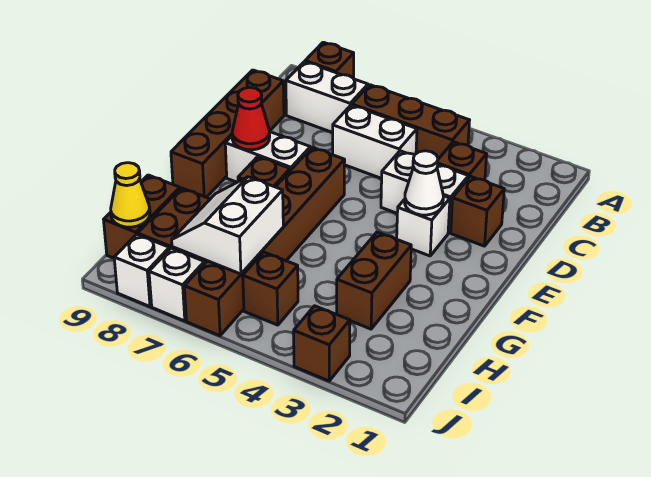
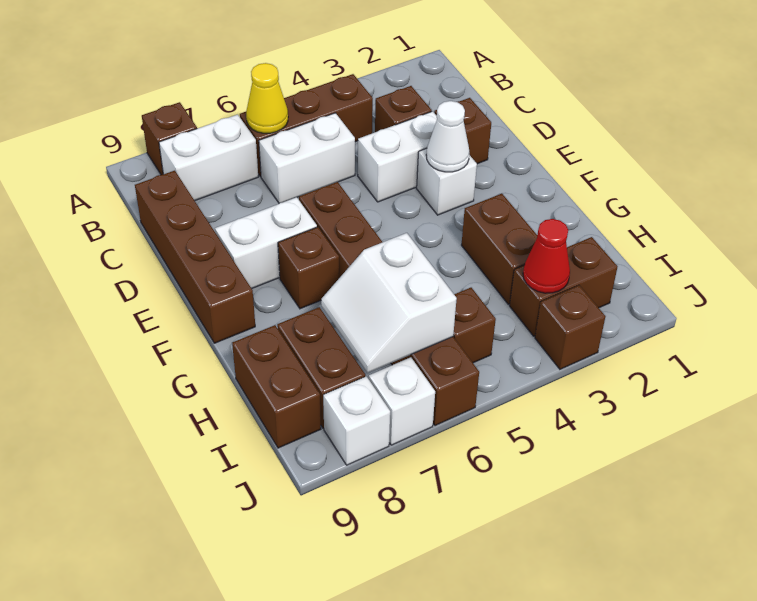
red 1x1 cone [232,87,270,150] -> red 1x1 cone moved to [523,219,570,293]
none -> brown 1x2 brick [510,237,617,336]
yellow 1x1 cone [111,163,150,227] -> yellow 1x1 cone moved to [246,63,288,133]

